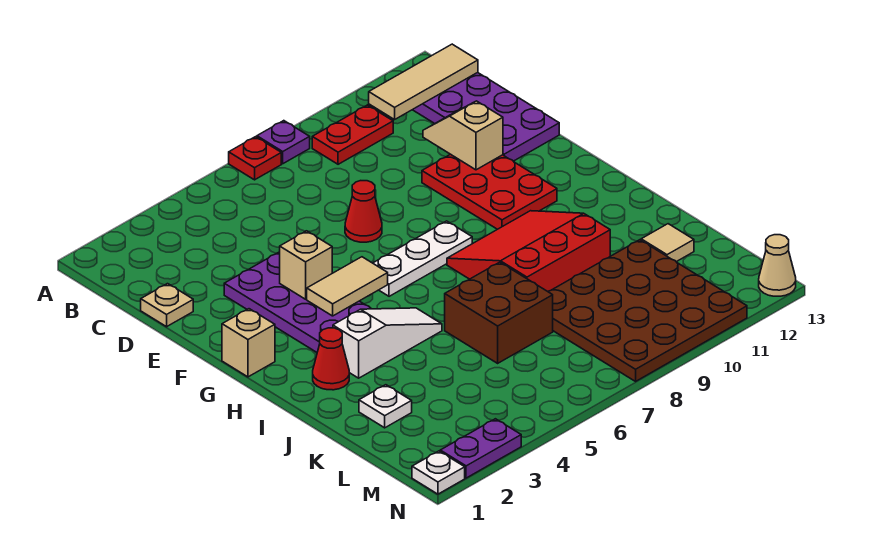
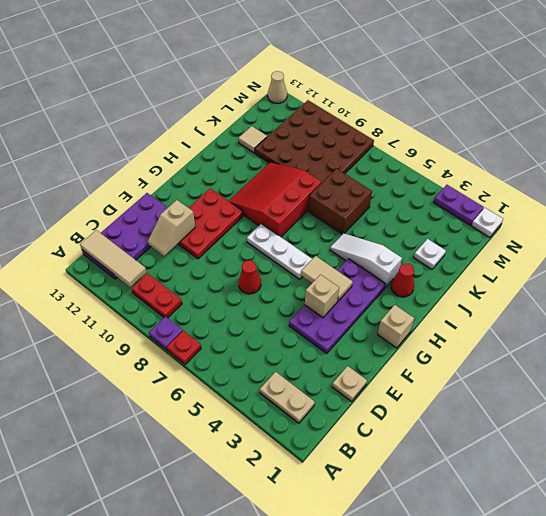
none -> tan 1x2 plate [260,372,315,423]
red 3x3 slope [447,211,610,291] -> red 3x3 slope turned to [229,162,322,237]

